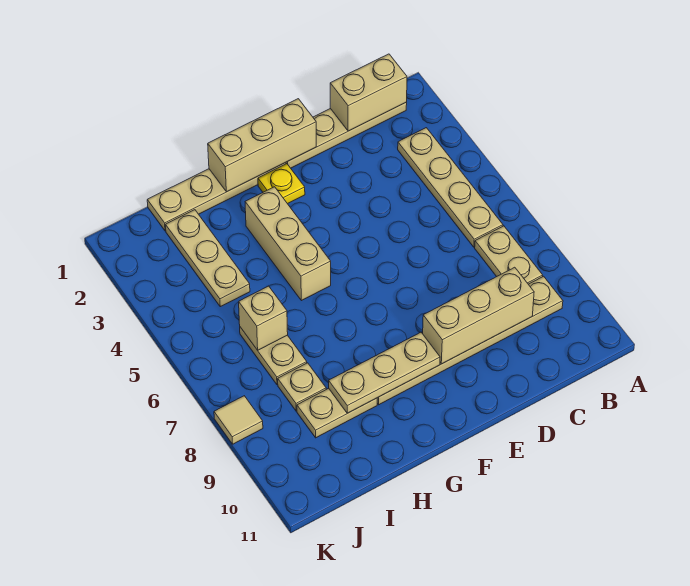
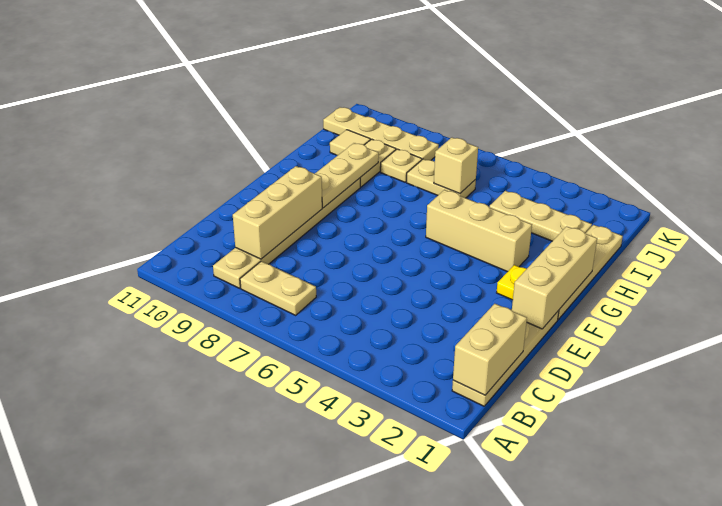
tan 1x4 plate [398,128,503,247] -> tan 1x4 plate moved to [323,107,439,160]
tan 1x1 tile [214,396,263,444] -> tan 1x1 tile moved to [330,130,370,155]

